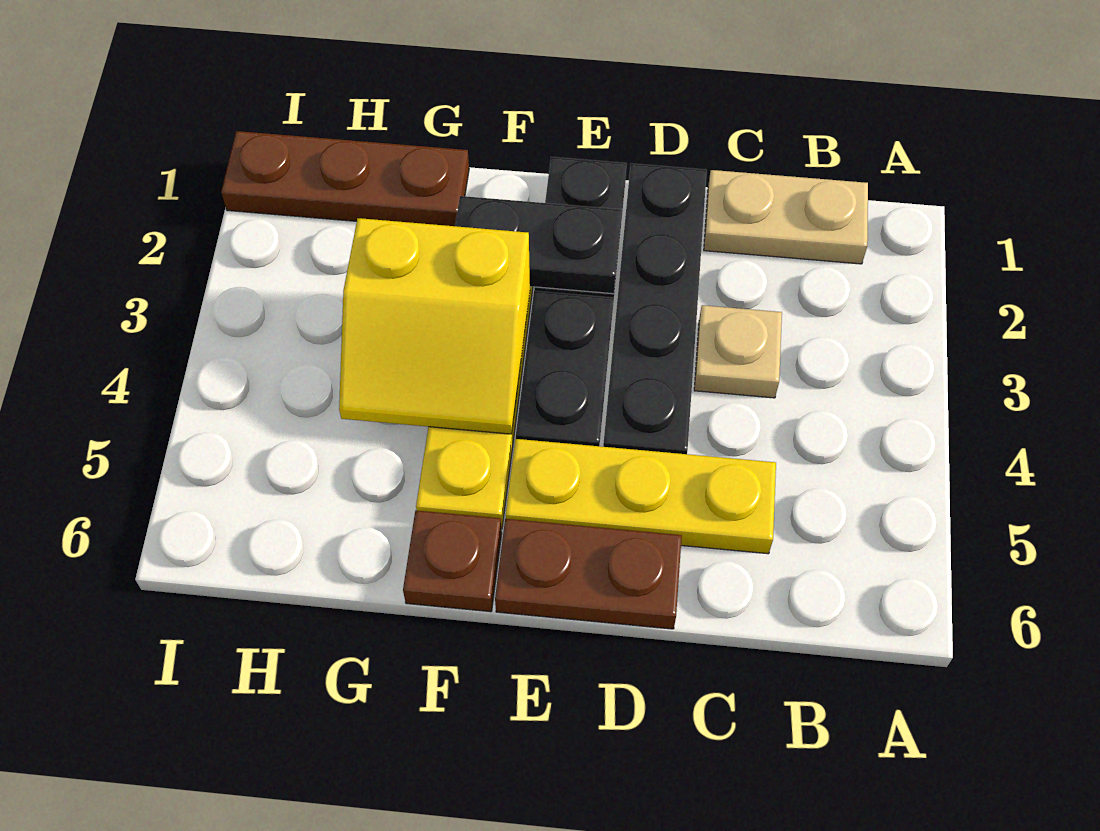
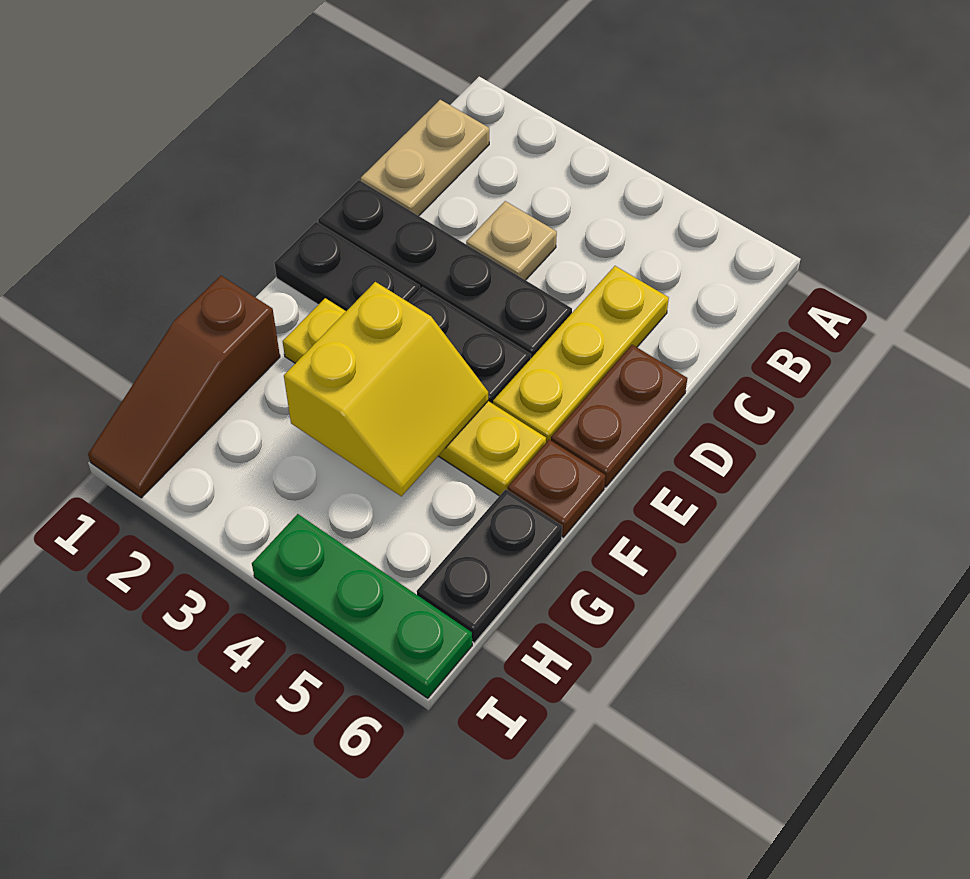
black 1x2 plate [455,196,621,294] -> black 1x2 plate moved to [417,489,562,643]
brown 1x3 plate [221,131,469,226] -> brown 1x3 slope [88,276,280,498]
none -> green 1x3 plate [252,514,472,698]

